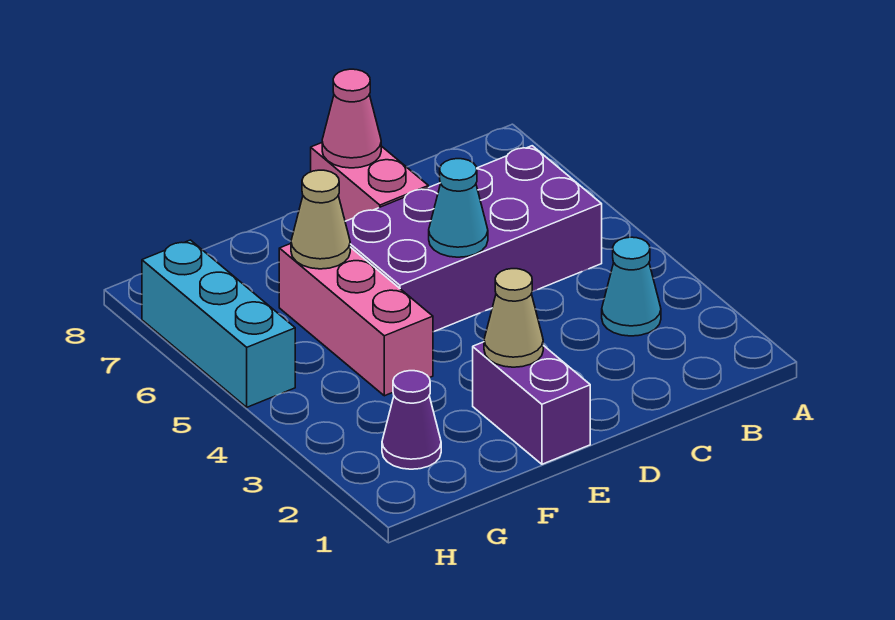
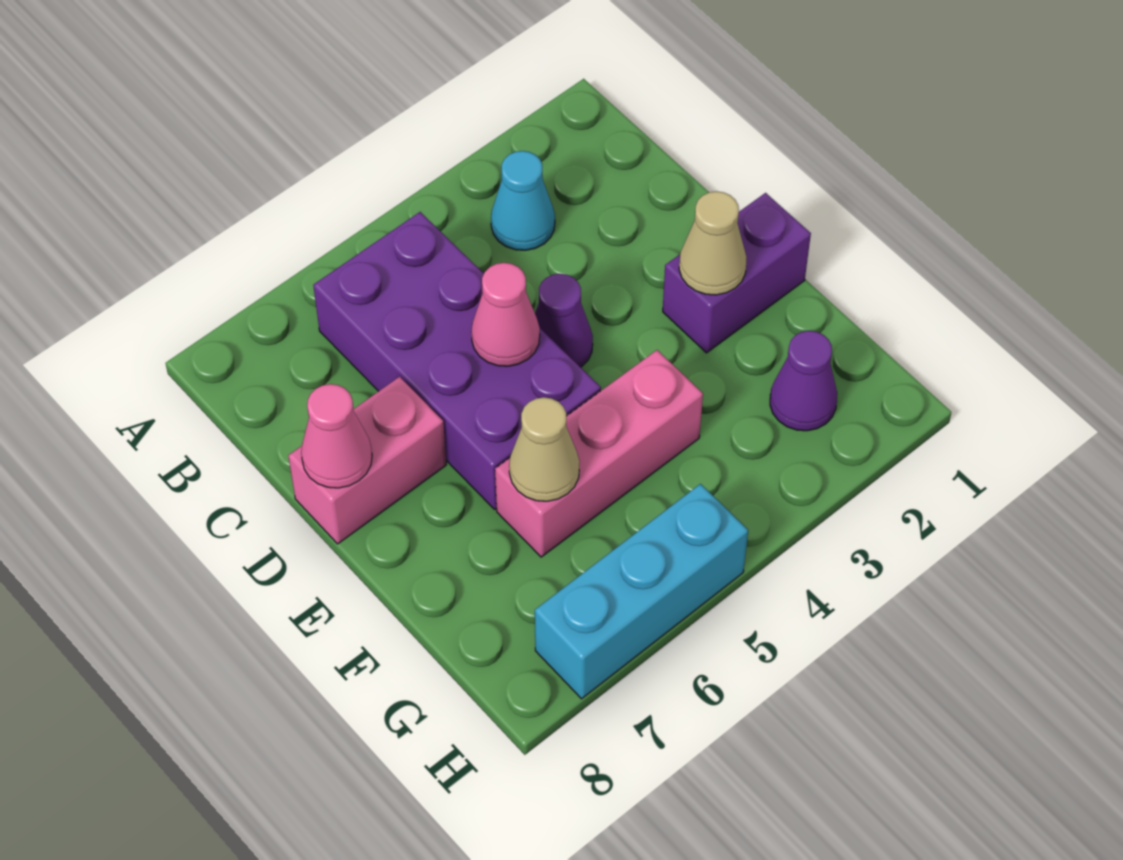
none -> purple 1x1 cone [535,274,593,367]
cyan 1x1 cone [429,159,488,257] -> pink 1x1 cone [471,263,540,366]

